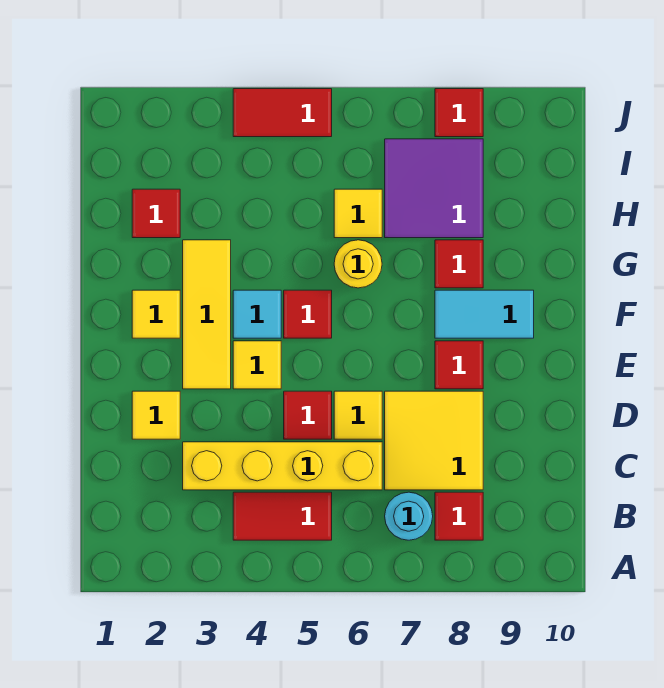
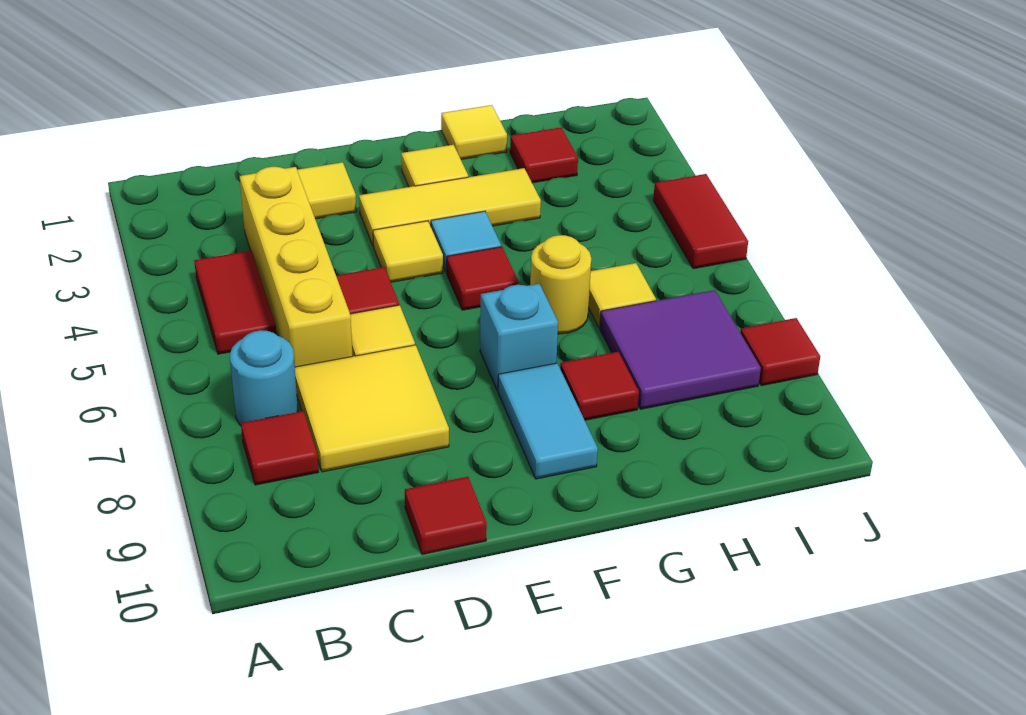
red 1x1 tile [435,341,483,389] -> red 1x1 tile moved to [405,477,487,555]
none -> cyan 1x1 brick [480,284,558,391]
none -> yellow 1x1 tile [441,105,507,160]

